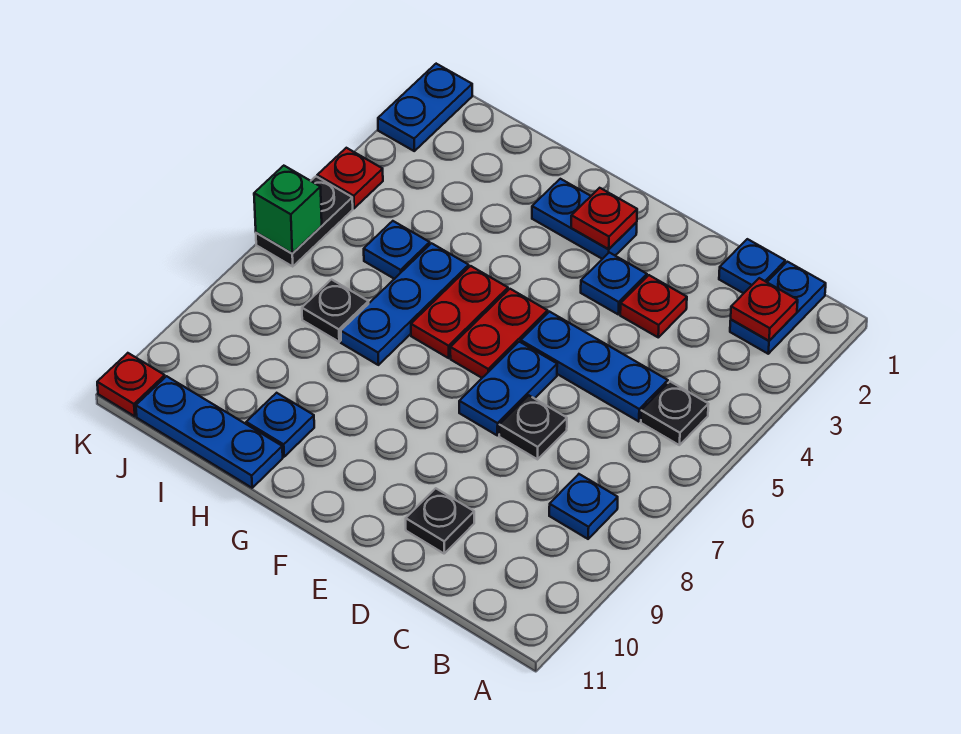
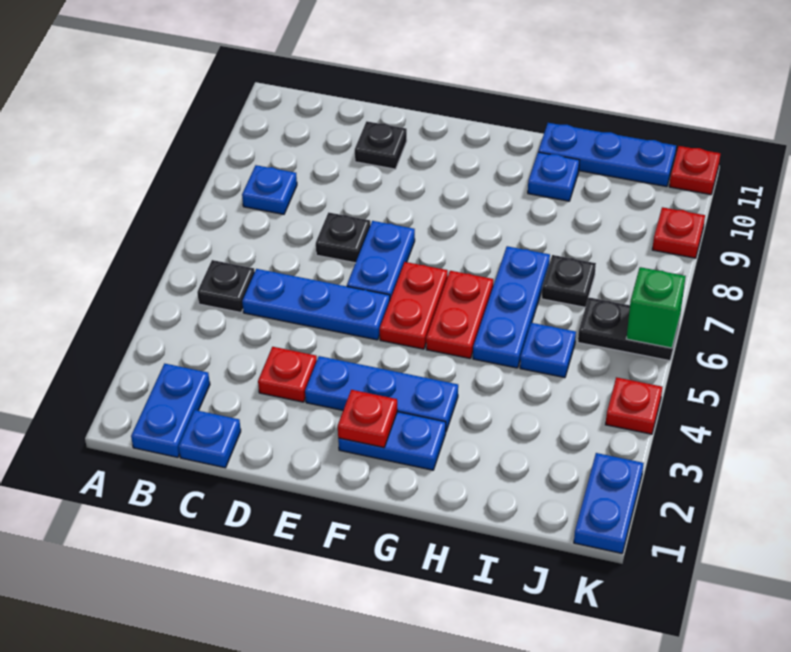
red 1x1 plate [731,278,798,341] -> red 1x1 plate moved to [652,207,705,258]
blue 1x1 plate [581,252,647,314] -> blue 1x3 plate [305,356,458,431]
black 1x2 plate [256,177,353,266] -> black 1x2 plate turned to [578,297,680,361]

